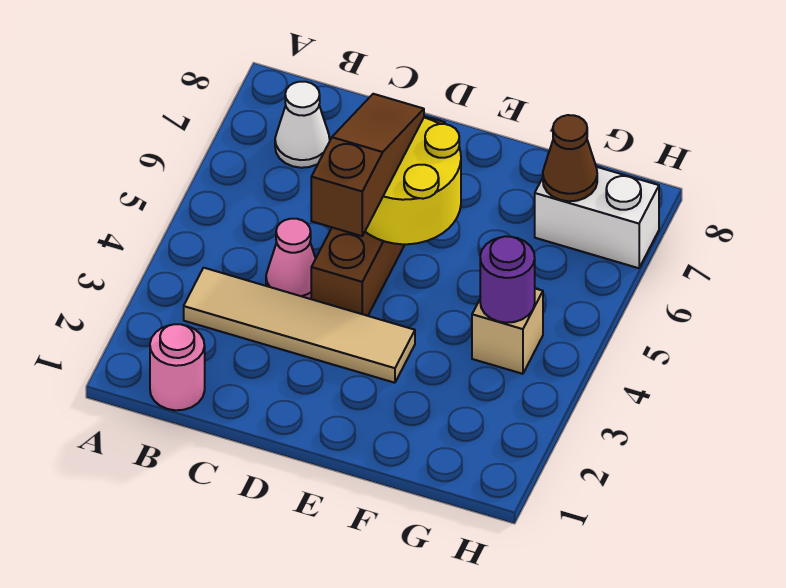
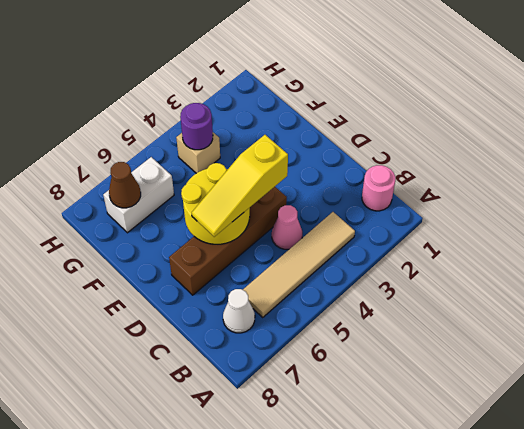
tan 1x4 tile [184,268,415,383] -> tan 1x4 tile turned to [243,212,355,317]
brown 1x3 slope [311,94,424,236] -> yellow 1x3 slope [192,135,288,237]
white 1x2 brick [535,167,659,268] -> white 1x2 brick turned to [103,157,174,233]

